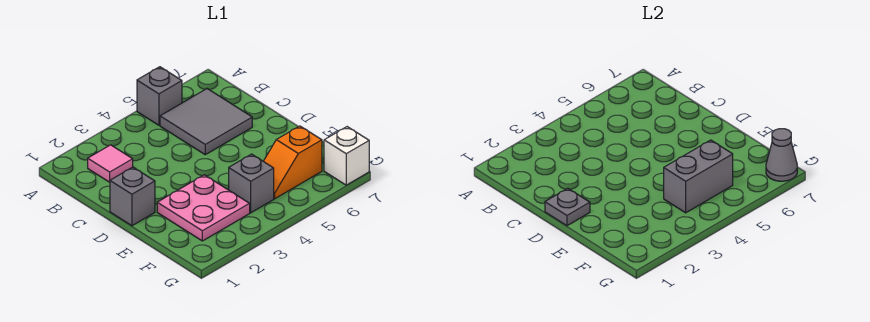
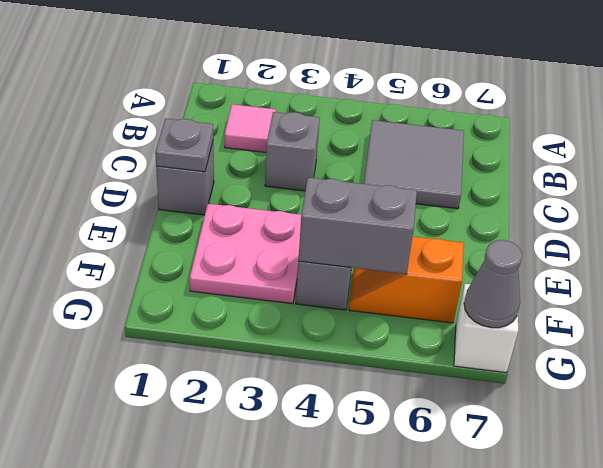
grey 1x1 brick [137,67,182,125] -> grey 1x1 brick moved to [265,112,320,191]

